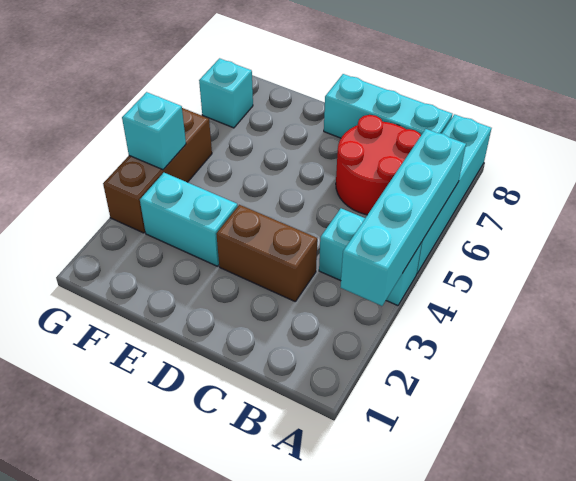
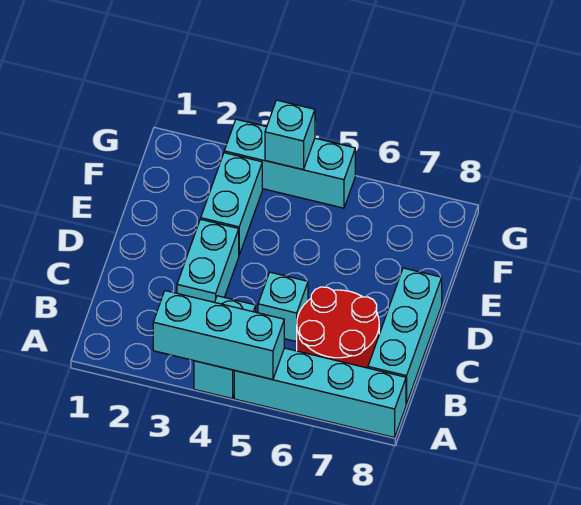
cyan 1x4 brick [340,129,466,306] -> cyan 1x3 brick [153,291,284,379]
brown 1x2 brick [216,205,317,301] -> cyan 1x2 brick [177,219,239,302]
brown 1x3 brick [103,108,212,233] -> cyan 1x3 brick [224,119,355,208]
cyan 1x1 brick [199,58,253,128] -> cyan 1x1 brick moved to [258,272,308,342]

